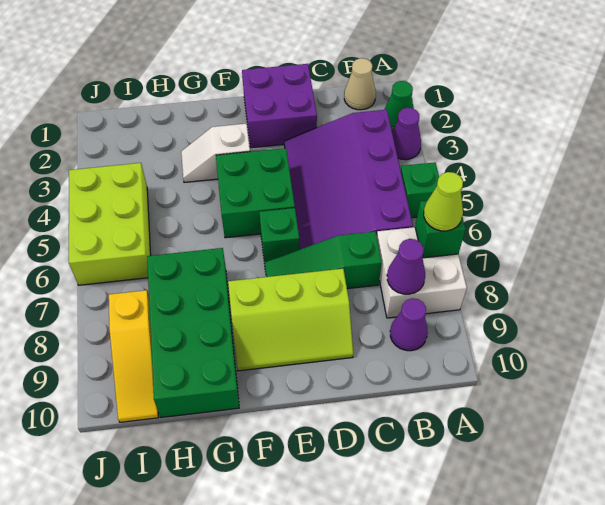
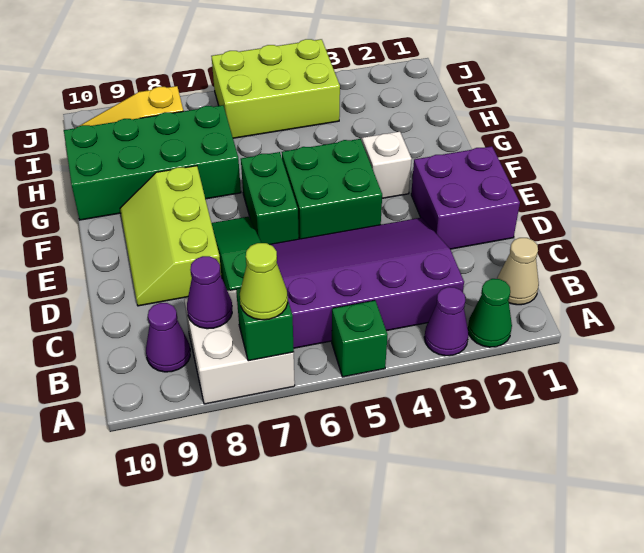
green 1x1 brick [259,208,300,263] -> green 1x2 brick [241,152,299,244]

